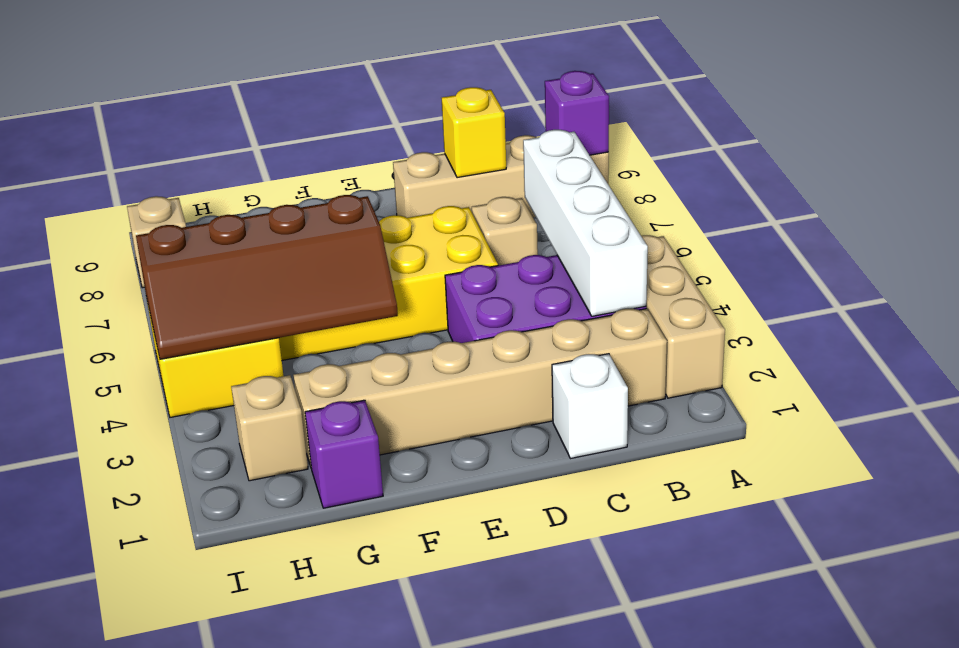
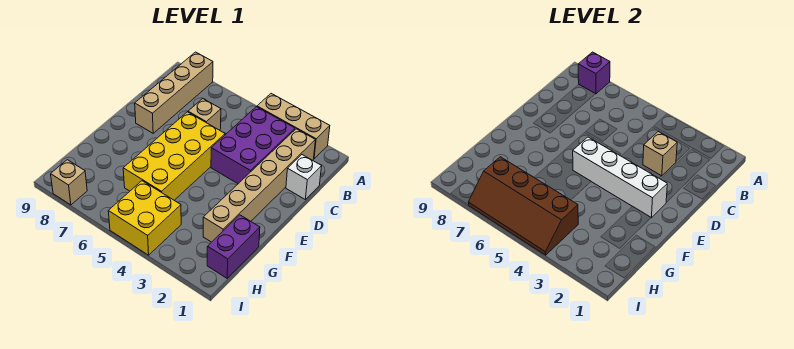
white 1x4 brick [523,130,648,316] -> white 1x4 brick moved to [573,137,667,218]
yellow 1x1 brick [441,87,506,178] -> none
brown 2x4 slope [136,195,398,359] -> brown 2x4 slope turned to [468,157,578,255]
purple 1x1 brick [305,400,383,508] -> purple 1x2 brick [207,215,260,278]
tan 1x1 brick [231,375,308,481] -> tan 1x1 brick moved to [643,132,677,176]

